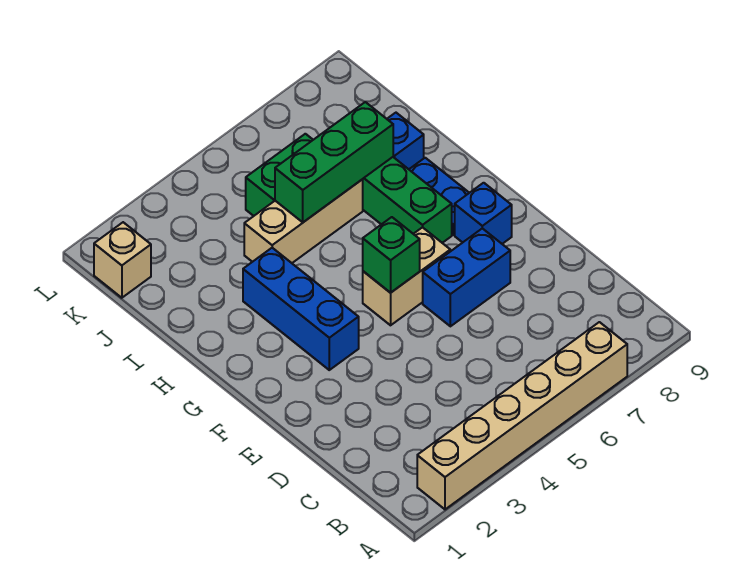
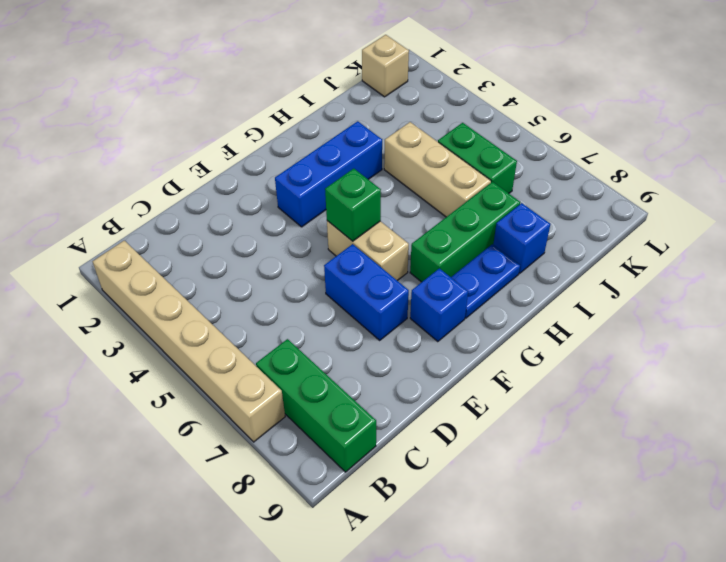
green 1x3 brick [275,102,393,222] -> green 1x3 brick moved to [256,339,376,472]

